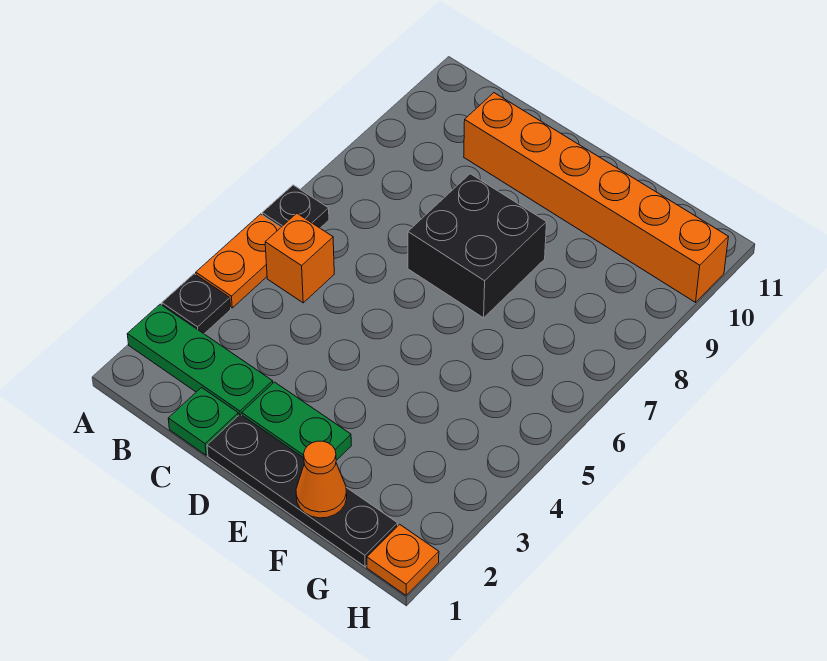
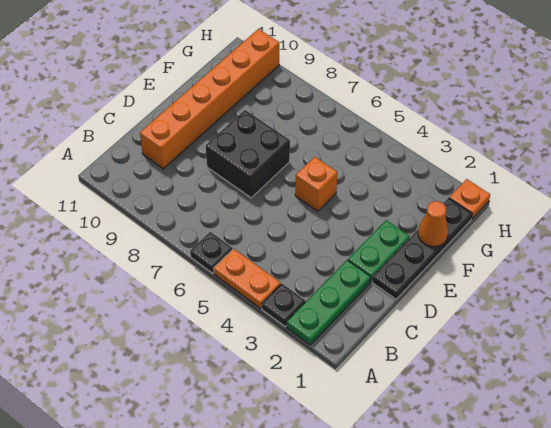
orange 1x1 brick [265,213,334,303] -> orange 1x1 brick moved to [295,157,337,211]
green 1x1 plate [168,388,238,455] -> none

